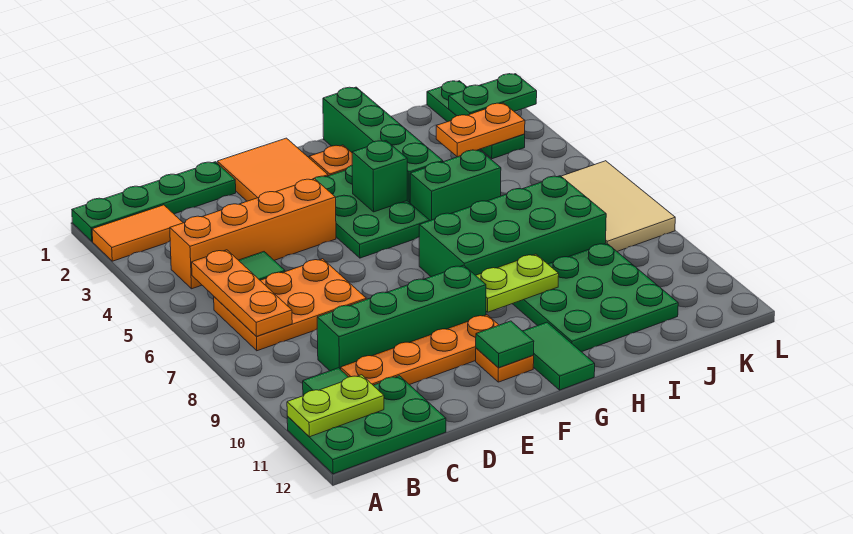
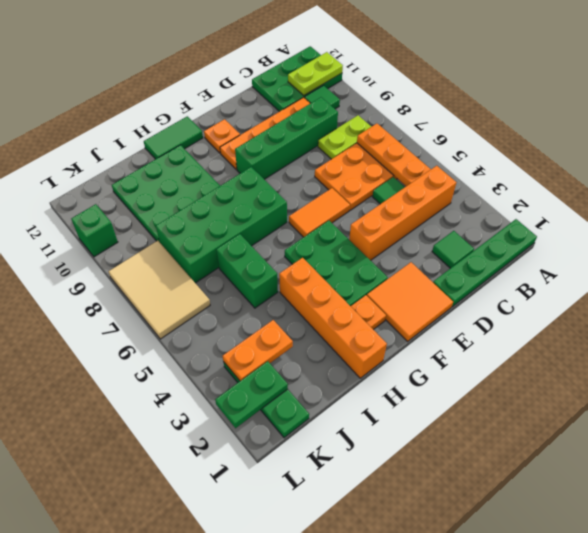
orange 1x2 tile [92,205,183,261] -> orange 1x2 tile moved to [289,188,350,237]
green 1x1 tile [476,321,534,368] -> green 1x1 tile moved to [432,231,474,268]
green 1x1 brick [352,141,407,212] -> green 1x1 brick moved to [71,204,118,257]
lime 1x2 plate [476,254,559,312] -> lime 1x2 plate moved to [318,115,371,159]
green 1x2 tile [523,322,595,390] -> green 1x2 tile turned to [144,116,203,159]
green 1x4 brick [323,87,443,203] -> orange 1x4 brick [279,258,387,378]
green 1x2 brick [410,150,501,221] -> green 1x2 brick turned to [216,234,278,308]

